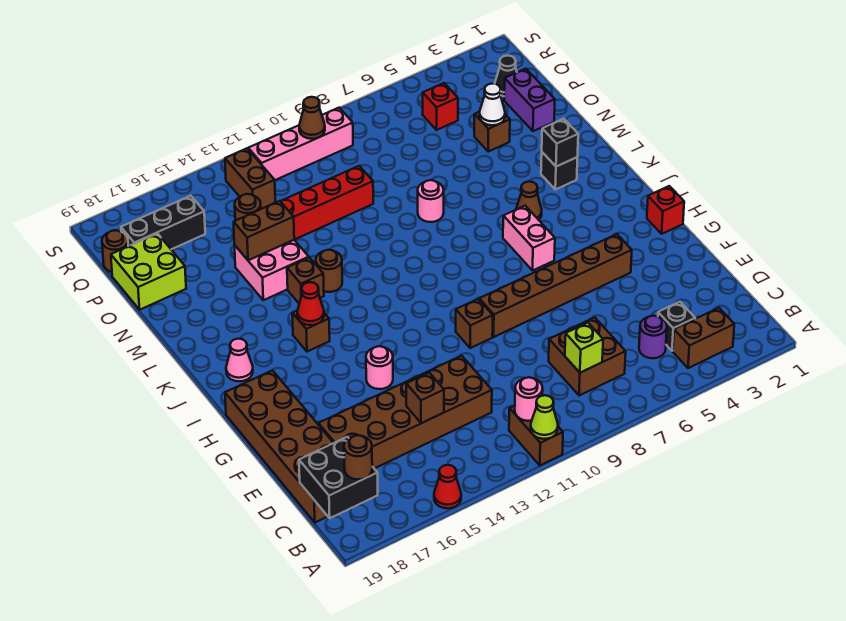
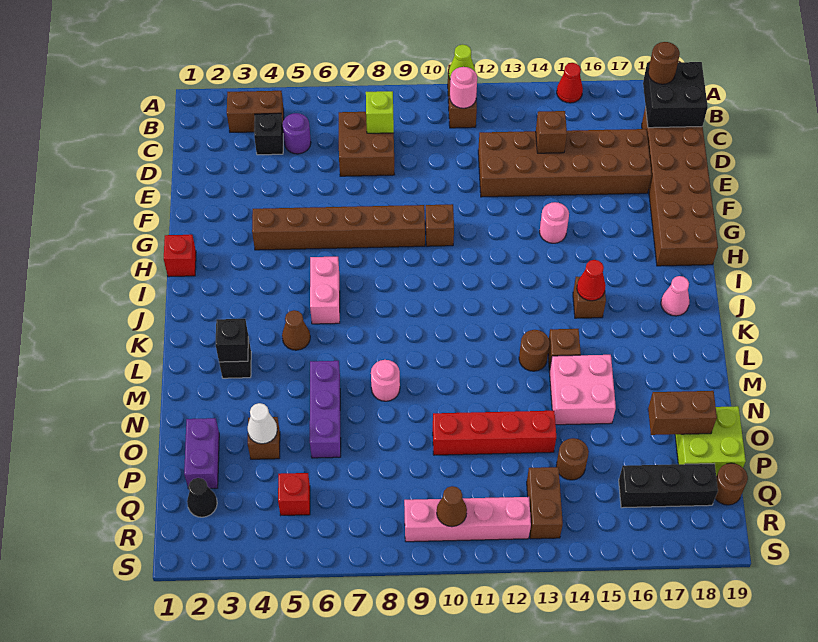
none -> purple 1x3 brick [310,361,341,458]
brown 1x2 brick [234,201,294,260] -> brown 1x2 brick moved to [648,391,717,435]

